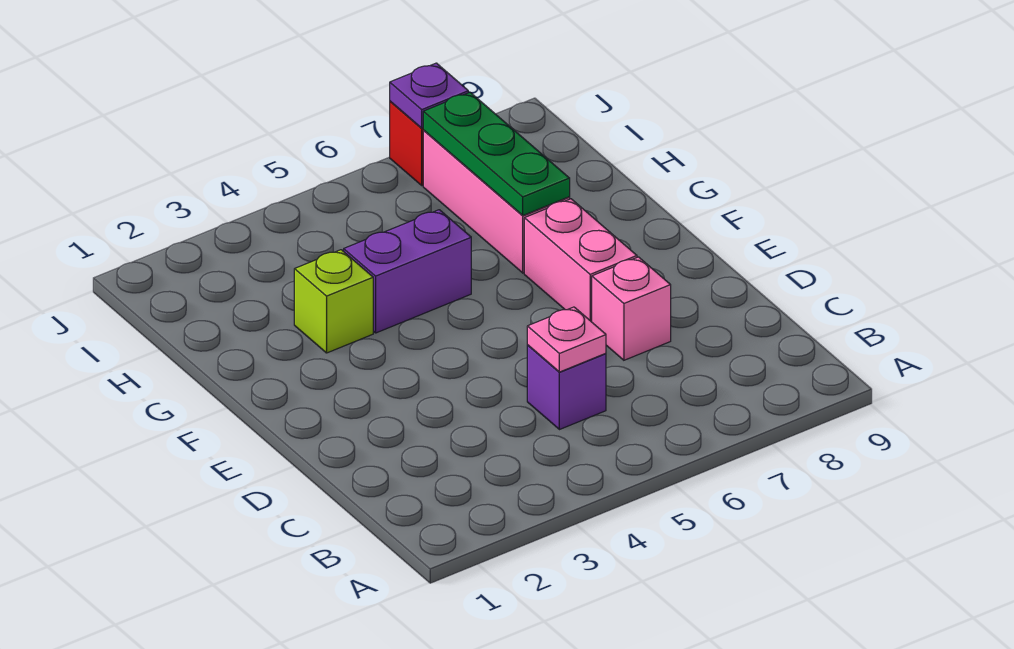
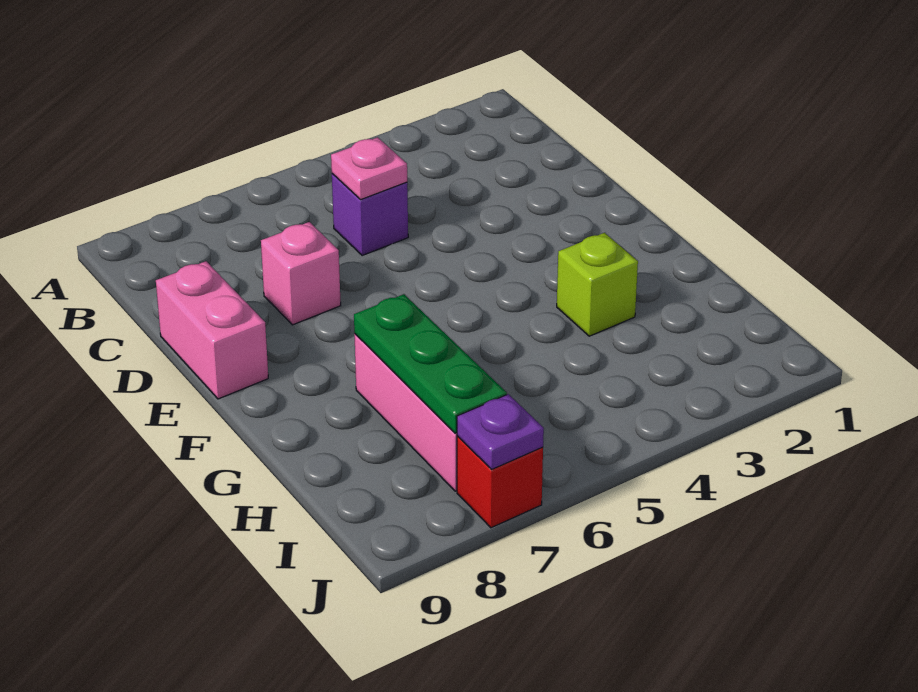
pink 1x2 brick [524,199,637,322] -> pink 1x2 brick moved to [156,261,268,399]
purple 1x2 brick [344,210,471,333] -> none

